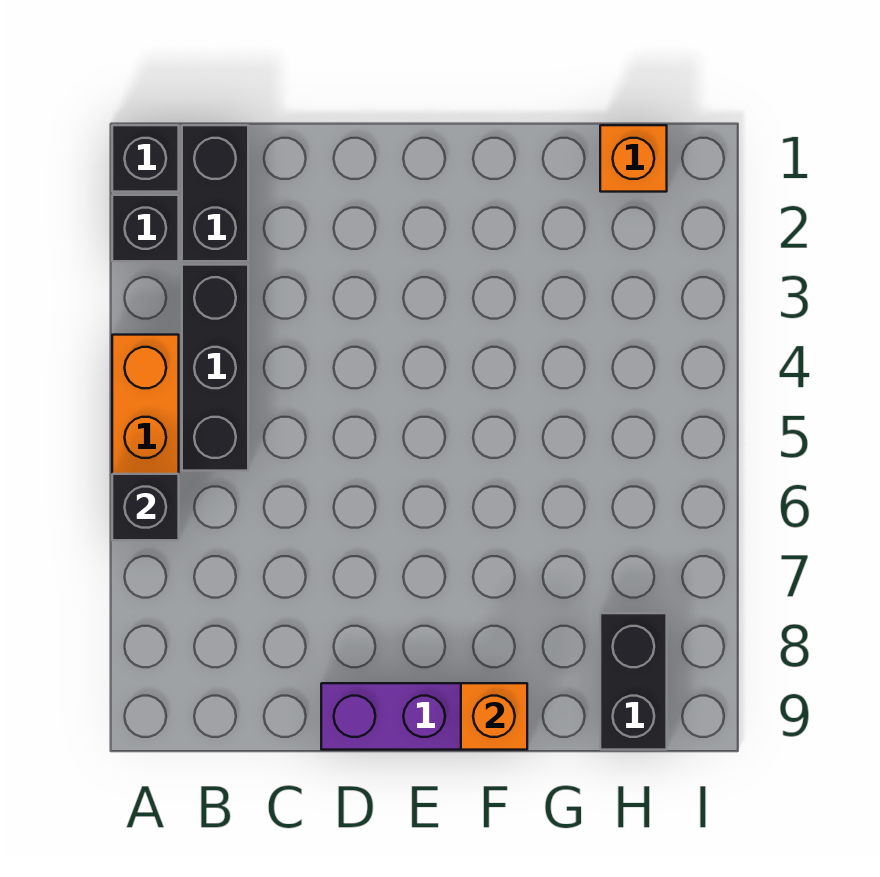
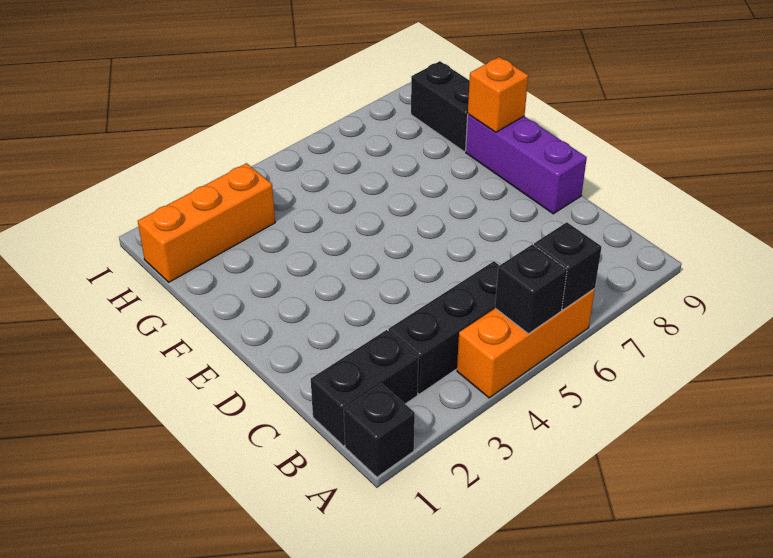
black 1x1 brick [112,195,179,261] -> black 1x1 brick moved to [495,244,567,334]
orange 1x1 brick [600,125,667,192] -> orange 1x3 brick [138,163,275,282]
black 1x2 brick [600,613,667,750] -> black 1x2 brick turned to [411,61,469,151]

